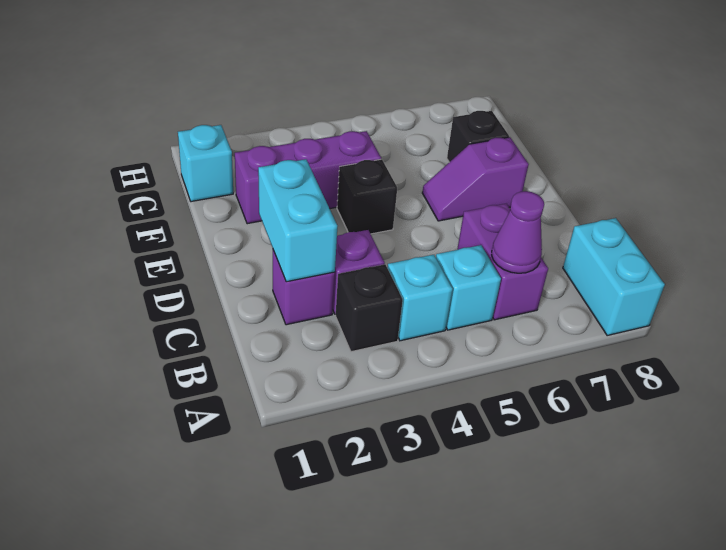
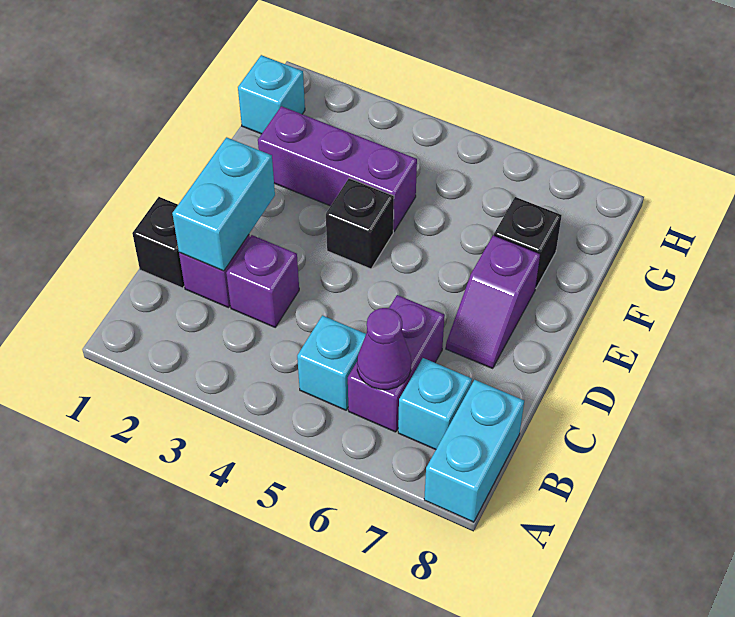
black 1x1 brick [336,264,403,352] -> black 1x1 brick moved to [132,197,184,288]
cyan 1x1 brick [387,255,453,341] -> cyan 1x1 brick moved to [398,358,472,450]
purple 1x2 slope [422,137,529,221] -> purple 1x2 slope turned to [446,235,540,368]

